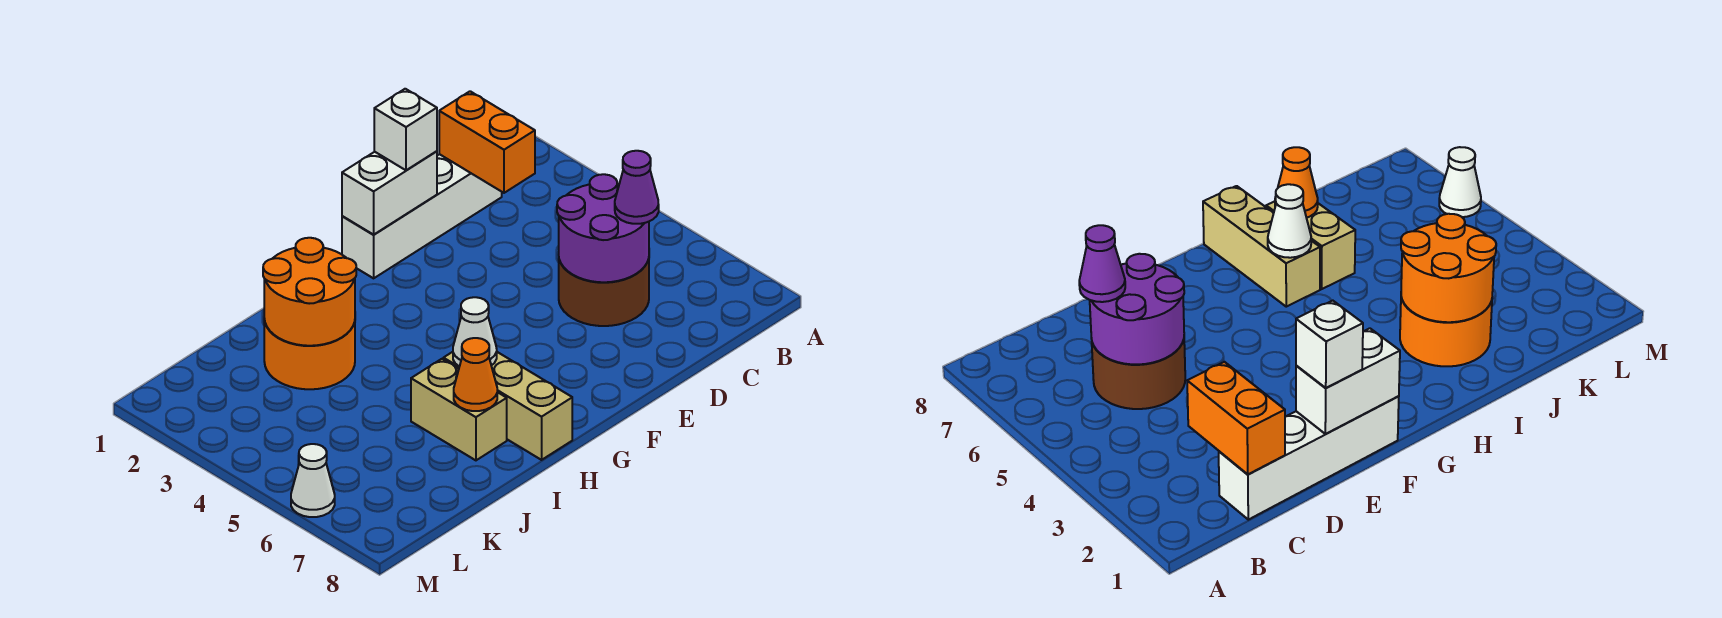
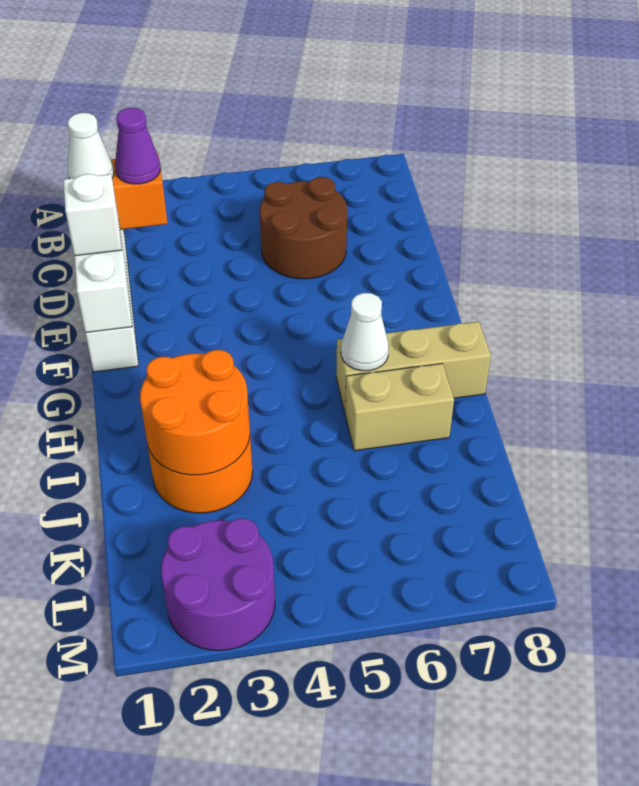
purple 2x2 round brick [557,174,649,282] -> purple 2x2 round brick moved to [161,518,275,651]
purple 1x1 cone [615,151,659,224] -> purple 1x1 cone moved to [115,108,160,184]
orange 1x1 cone [454,338,497,411] -> none
white 1x1 cone [291,444,335,517] -> white 1x1 cone moved to [68,113,114,179]

